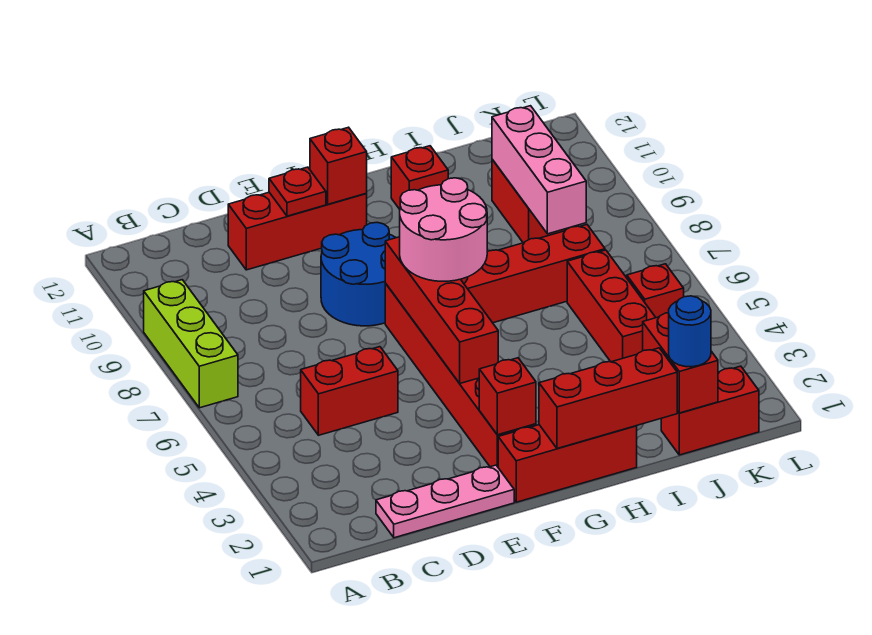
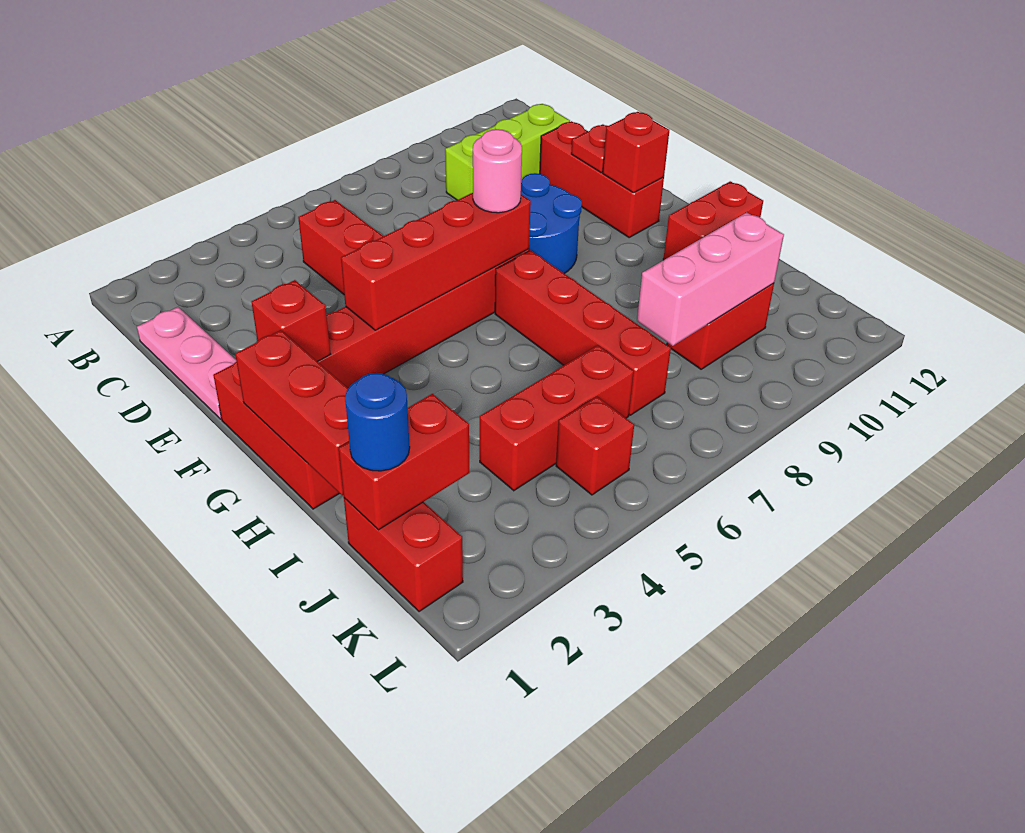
lime 1x3 brick [144,280,238,408] -> lime 1x3 brick moved to [445,104,570,200]
pink 2x2 round brick [400,178,487,281] -> pink 1x1 round brick [473,129,522,213]
red 1x1 brick [391,146,448,209] -> red 1x2 brick [663,181,763,260]

